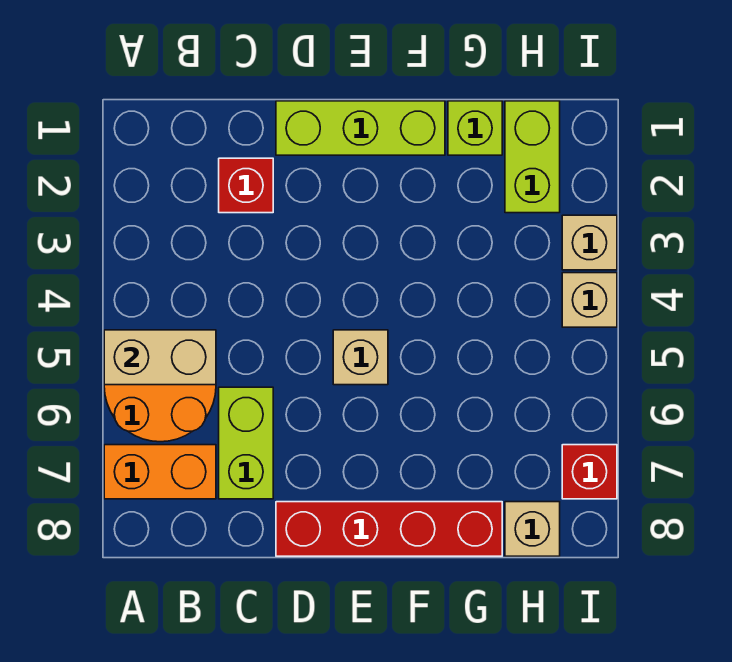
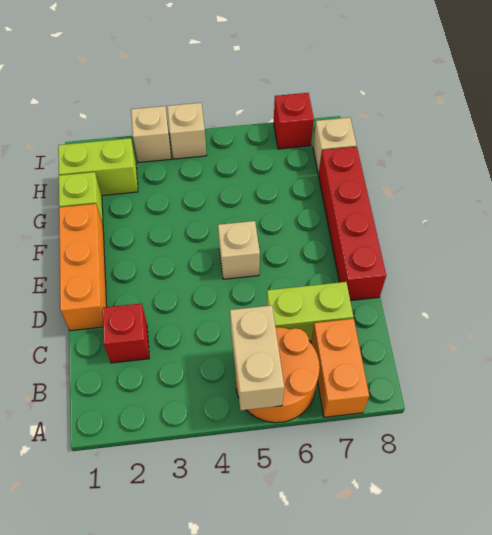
lime 1x3 brick [276,101,445,155] -> orange 1x3 brick [59,204,107,331]

